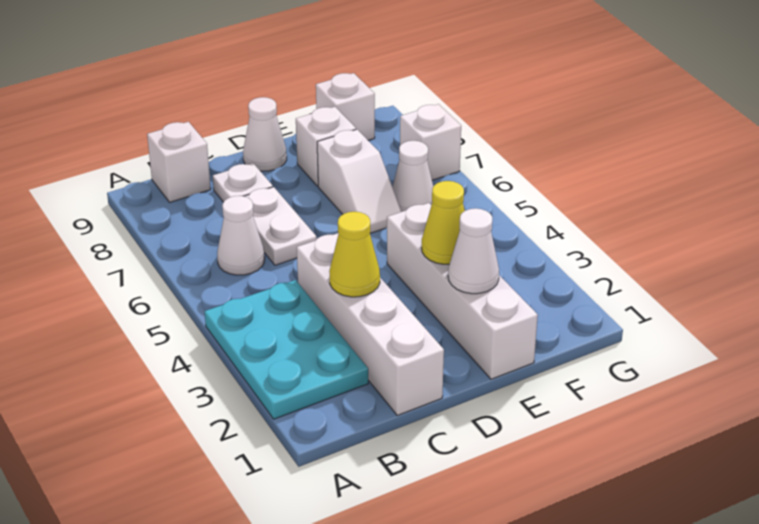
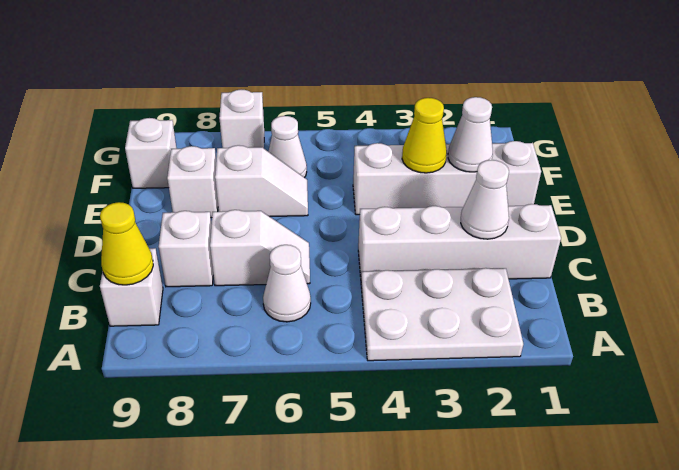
cyan 2x3 plate [205,280,368,419] -> white 2x3 plate [361,268,523,361]
yellow 1x1 cone [329,212,380,297] -> yellow 1x1 cone moved to [100,202,153,285]
white 1x2 plate [244,187,317,265] -> white 1x2 slope [210,210,310,286]
white 1x1 plate [213,163,273,202] -> white 1x1 brick [159,211,213,287]
white 1x1 cone [243,97,287,171] -> white 1x1 cone moved to [461,160,509,239]

